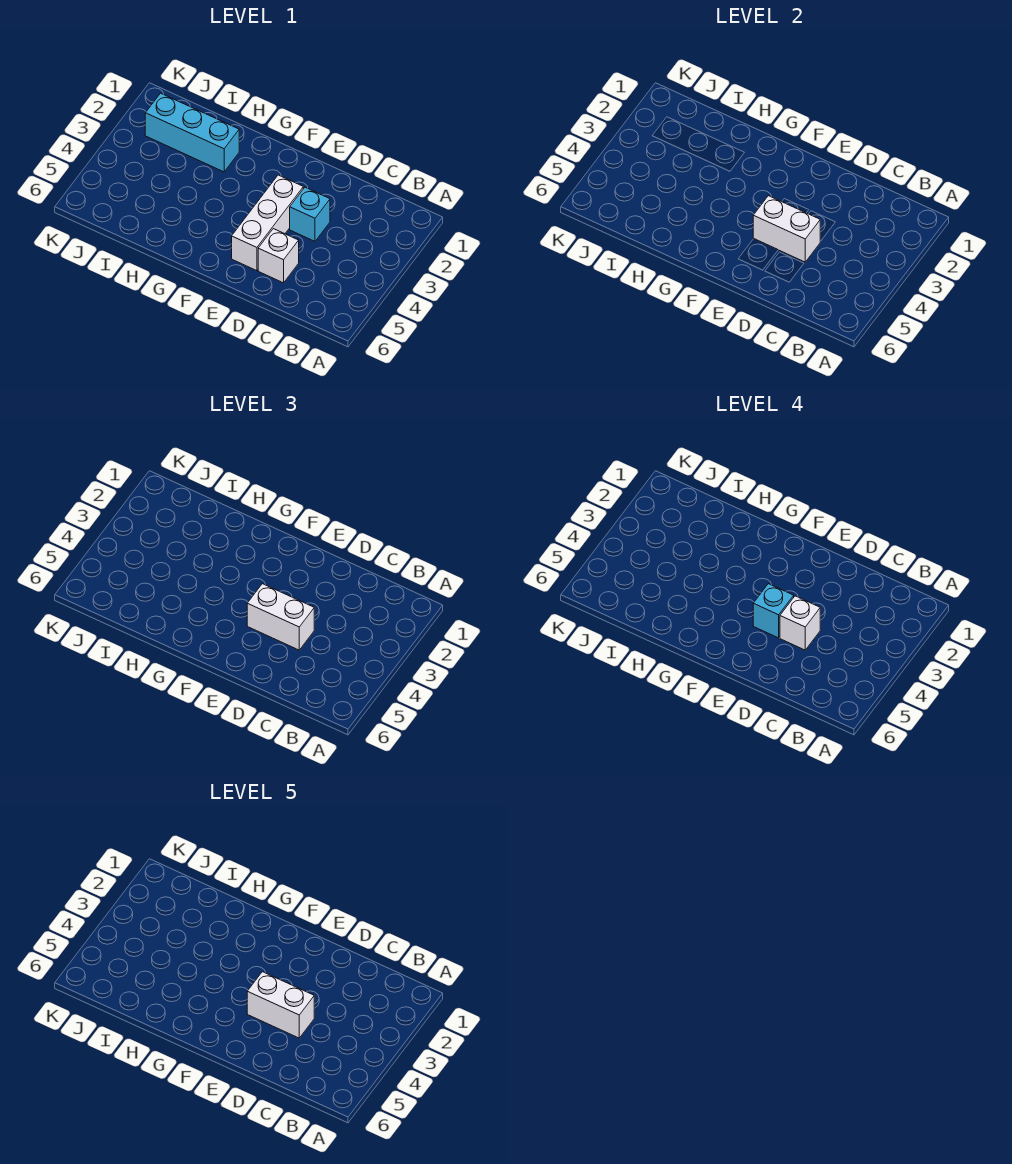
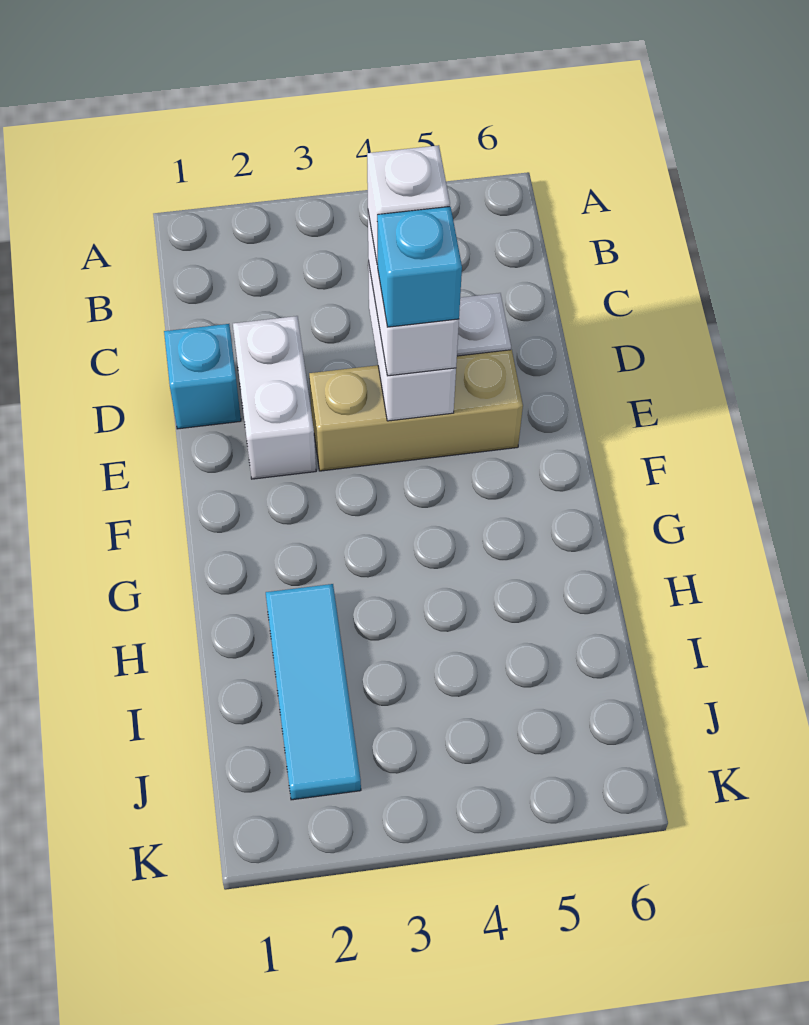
cyan 1x1 brick [290,187,330,241] -> cyan 1x1 brick moved to [164,324,241,429]
white 1x2 brick [247,972,314,1038] -> white 1x2 brick moved to [233,316,316,479]
white 1x3 brick [232,175,303,271] -> tan 1x3 brick [309,350,523,471]
cyan 1x3 brick [145,93,239,172] -> cyan 1x3 tile [266,584,361,800]

